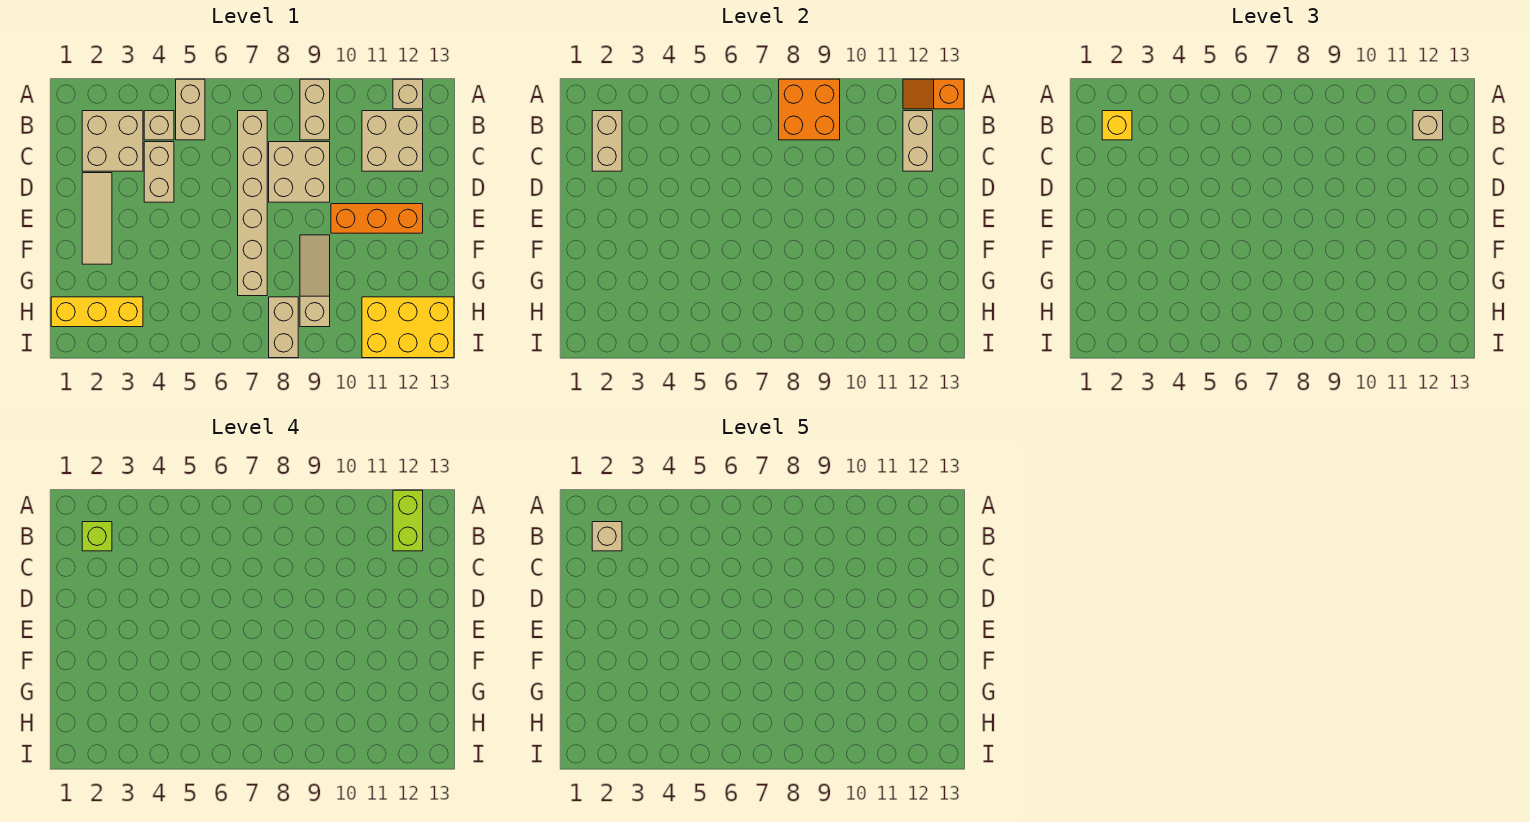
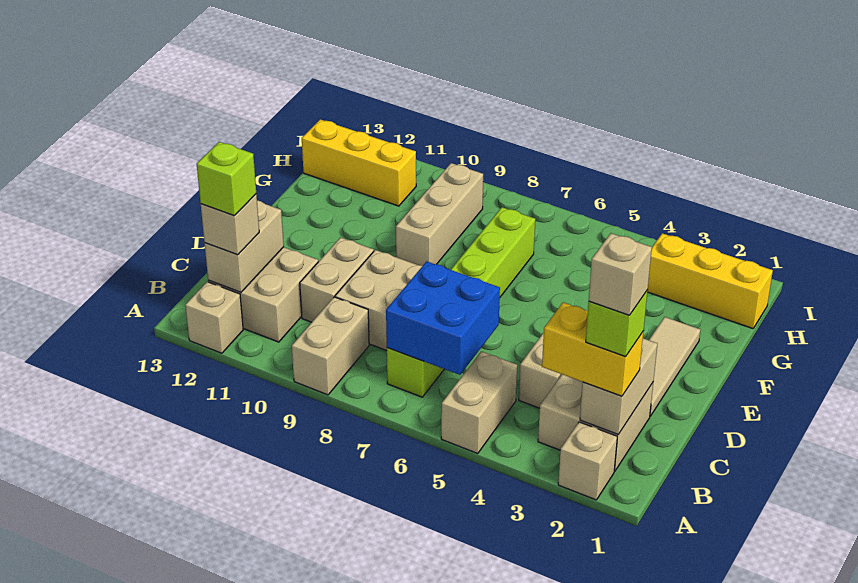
orange 2x2 brick [779,79,840,140] -> none
orange 1x2 slope [903,79,964,109] -> none
lime 1x2 brick [393,490,423,551] -> lime 1x1 brick [197,142,256,216]
yellow 1x1 brick [1102,111,1132,140] -> yellow 1x2 brick [542,302,643,396]
tan 1x1 brick [144,111,174,140] -> tan 1x1 brick moved to [558,422,617,500]
none -> blue 2x2 brick [386,261,500,375]
tan 1x6 brick [238,111,267,296] -> lime 1x6 brick [387,207,535,397]
orange 1x3 brick [331,204,423,233] -> none
tan 1x3 slope [300,235,330,327] -> tan 1x3 brick [396,163,483,266]
tan 1x2 brick [269,297,298,358] -> tan 1x2 brick moved to [300,238,374,322]
yellow 2x3 brick [362,297,454,358] -> yellow 1x3 brick [302,119,416,206]

